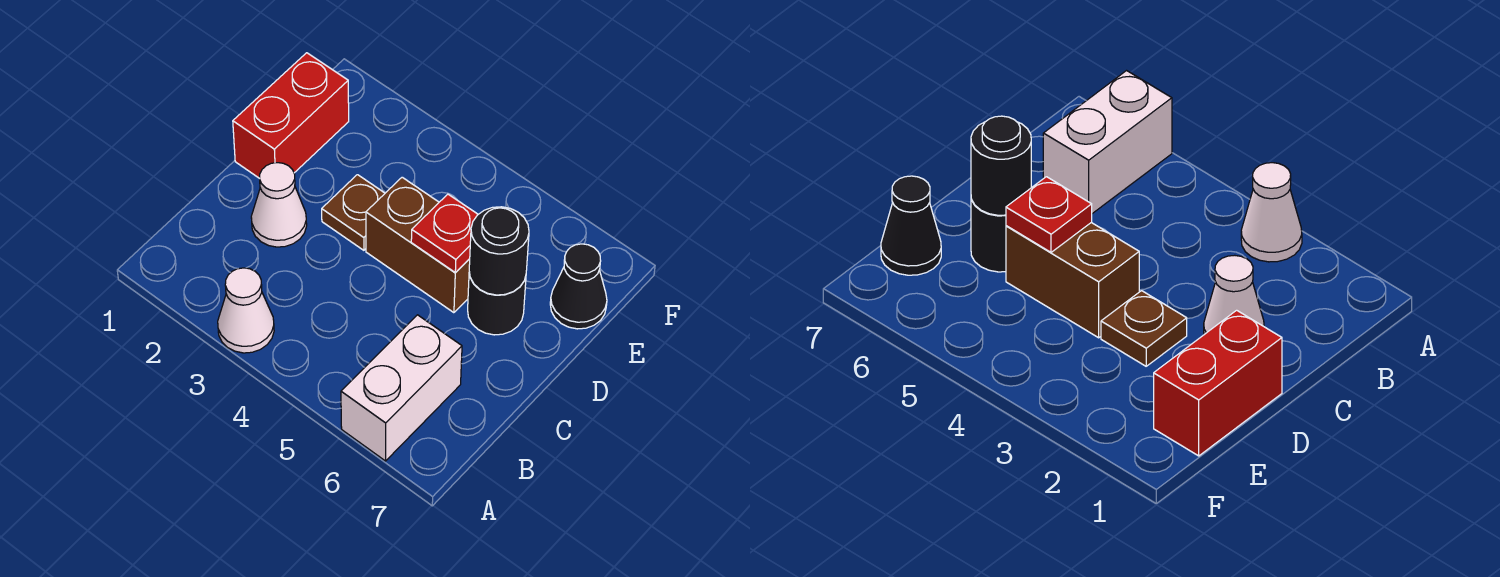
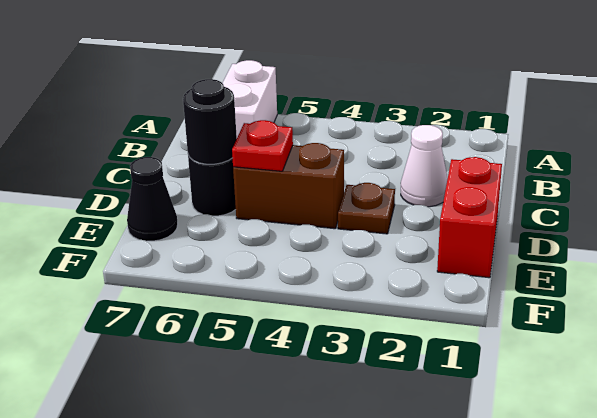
white 1x1 cone [218,268,274,353] -> none

